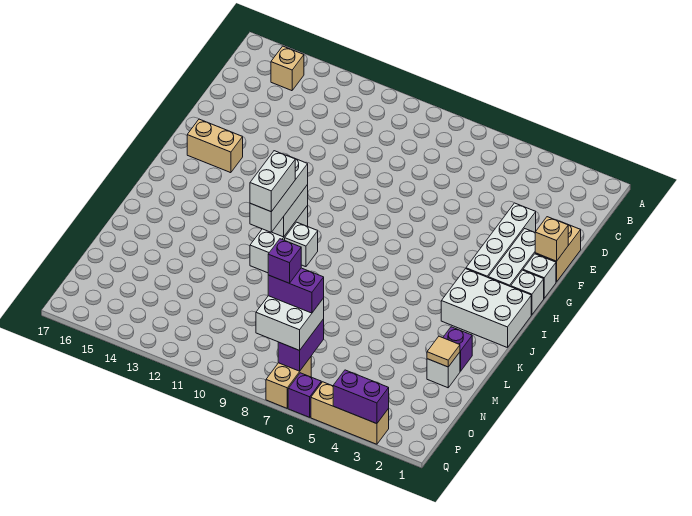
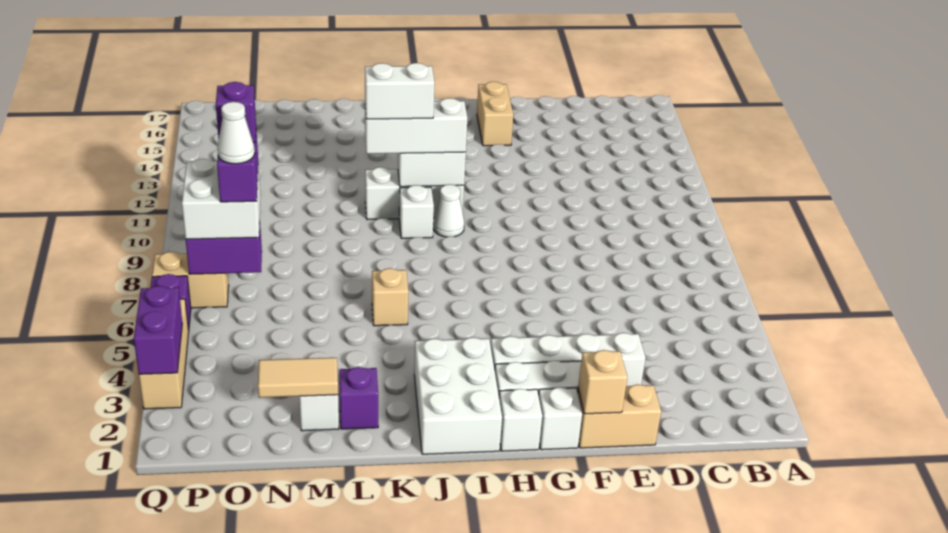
tan 1x1 brick [271,46,304,91] -> tan 1x1 brick moved to [372,268,408,326]
none -> white 1x1 cone [433,184,464,237]
tan 1x1 tile [427,336,460,367] -> tan 1x2 tile [258,358,338,398]
none -> white 1x1 cone [217,102,255,164]

